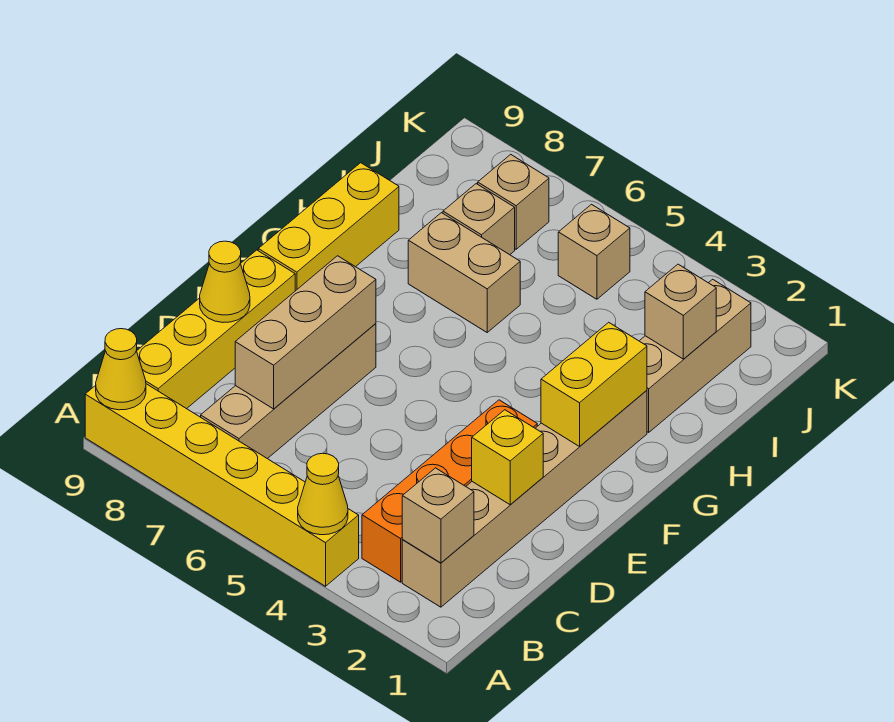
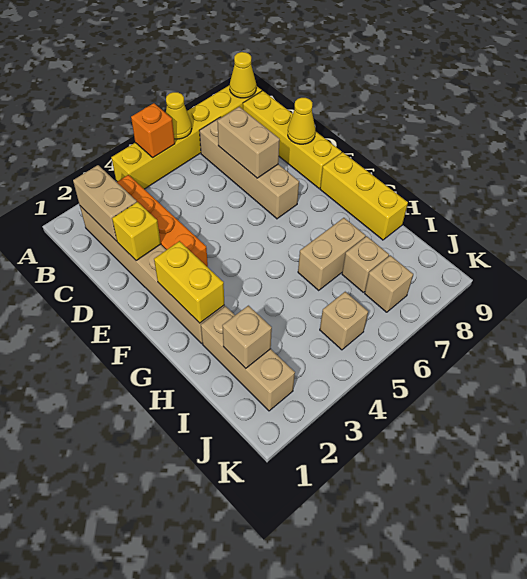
yellow 1x1 cone [298,453,348,535] -> yellow 1x1 cone moved to [166,92,192,139]
none -> orange 1x1 brick [131,103,175,157]
tan 1x1 brick [402,468,474,563] -> tan 1x2 brick [73,165,137,241]
tan 1x3 brick [235,256,376,409] -> tan 1x2 brick [217,107,280,178]

